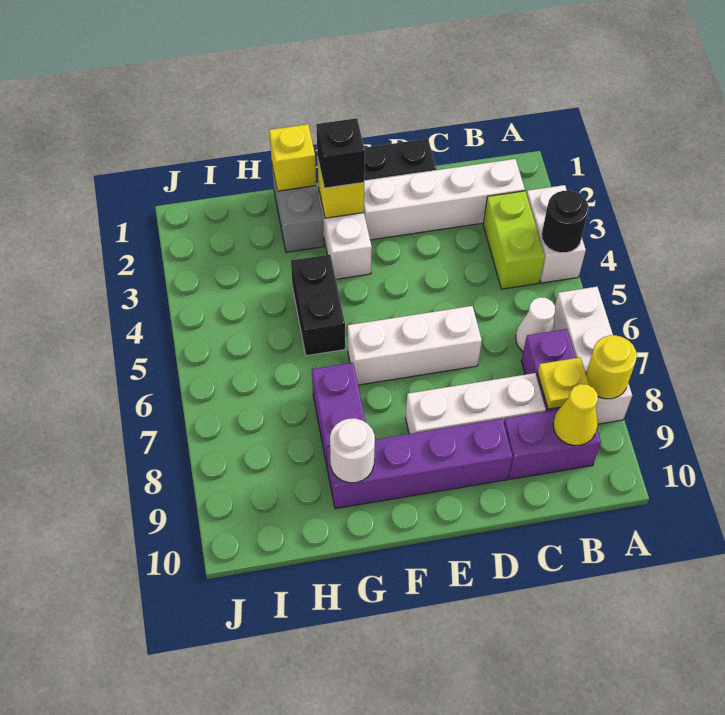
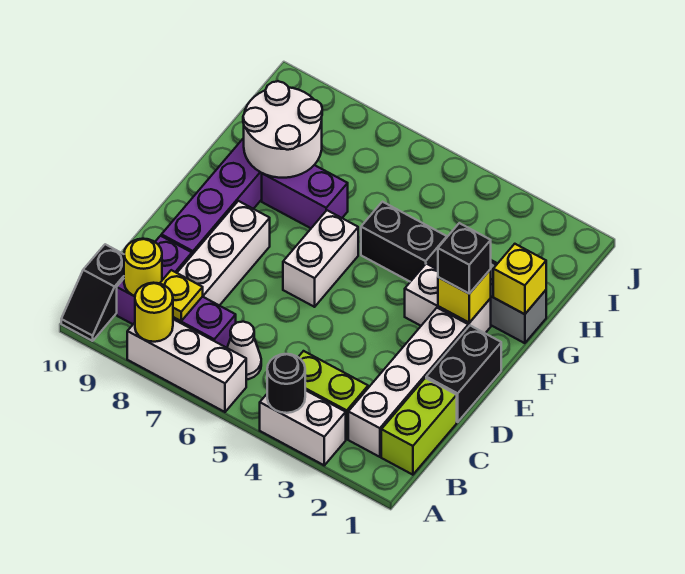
none -> black 1x2 slope [61,244,124,341]
none -> lime 1x2 brick [381,378,457,475]
yellow 1x1 cone [553,384,598,446] -> yellow 1x1 round brick [124,239,162,296]
white 1x3 brick [348,306,482,385] -> white 1x2 brick [283,210,358,307]
white 1x1 round brick [330,418,375,483] -> white 2x2 round brick [243,81,322,178]

